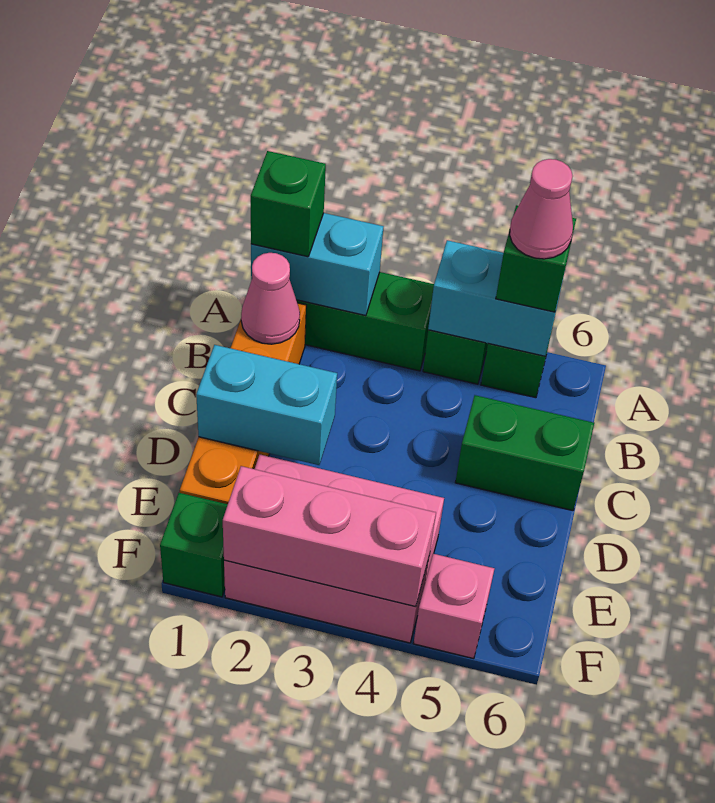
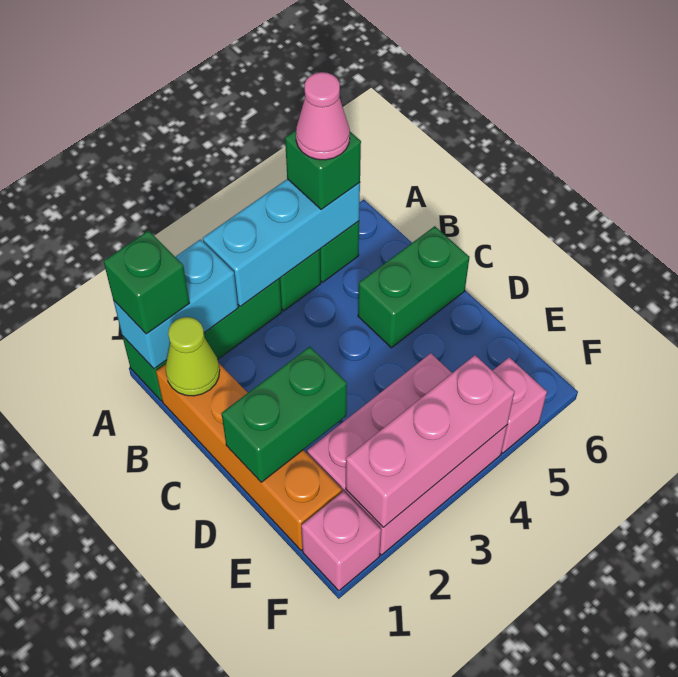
cyan 1x2 brick [428,240,562,356] -> cyan 1x3 brick [203,179,360,306]
pink 1x1 cone [241,253,300,344] -> lime 1x1 cone [165,317,220,396]
cyan 1x2 brick [196,345,337,465] -> green 1x2 brick [221,347,347,482]
green 1x1 brick [160,493,228,597] -> pink 1x1 brick [301,491,381,591]

